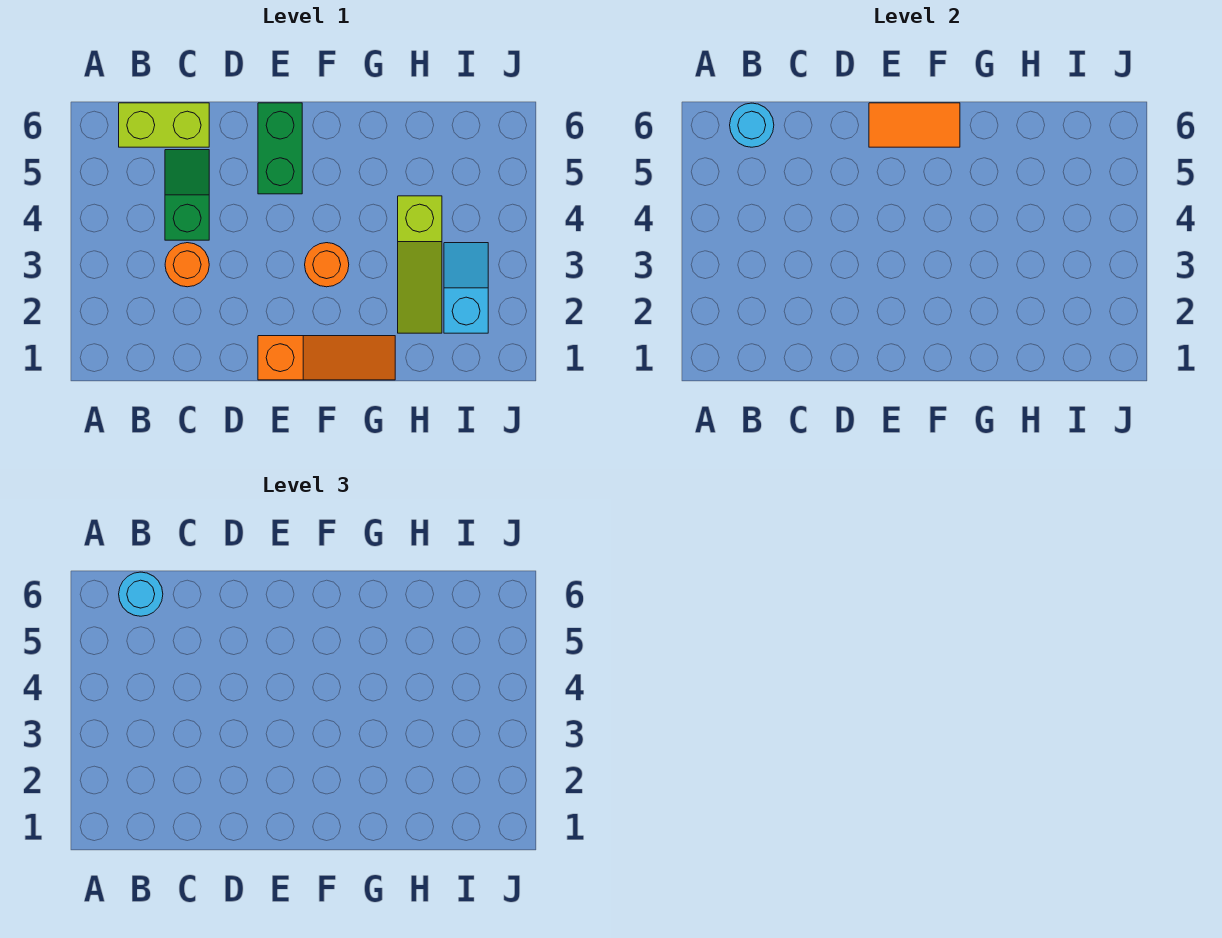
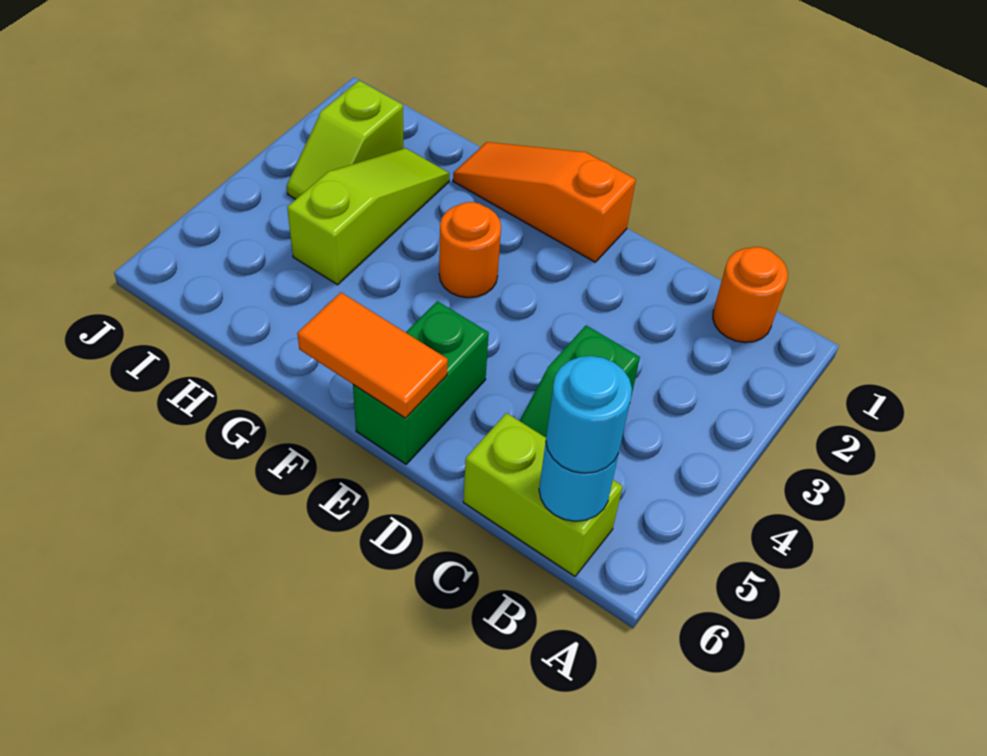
orange 1x1 round brick [165,243,209,287] -> orange 1x1 round brick moved to [713,247,788,343]
cyan 1x2 slope [444,243,488,333] -> lime 1x2 slope [287,81,404,199]

